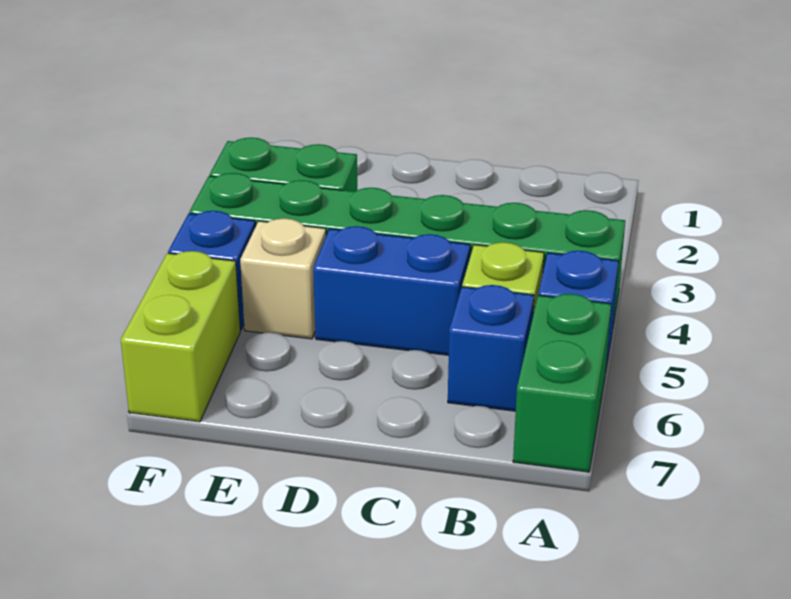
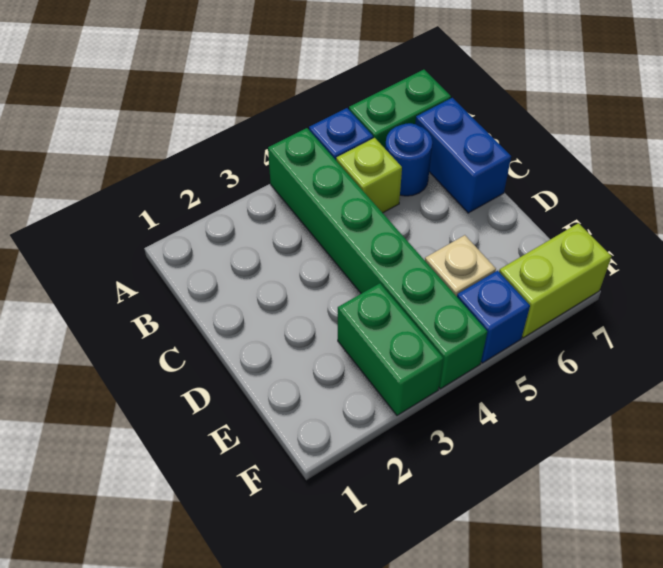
blue 1x1 brick [448,285,534,411] -> blue 1x1 round brick [385,123,432,196]
blue 1x2 brick [313,226,470,355] -> blue 1x2 brick moved to [415,98,511,213]

